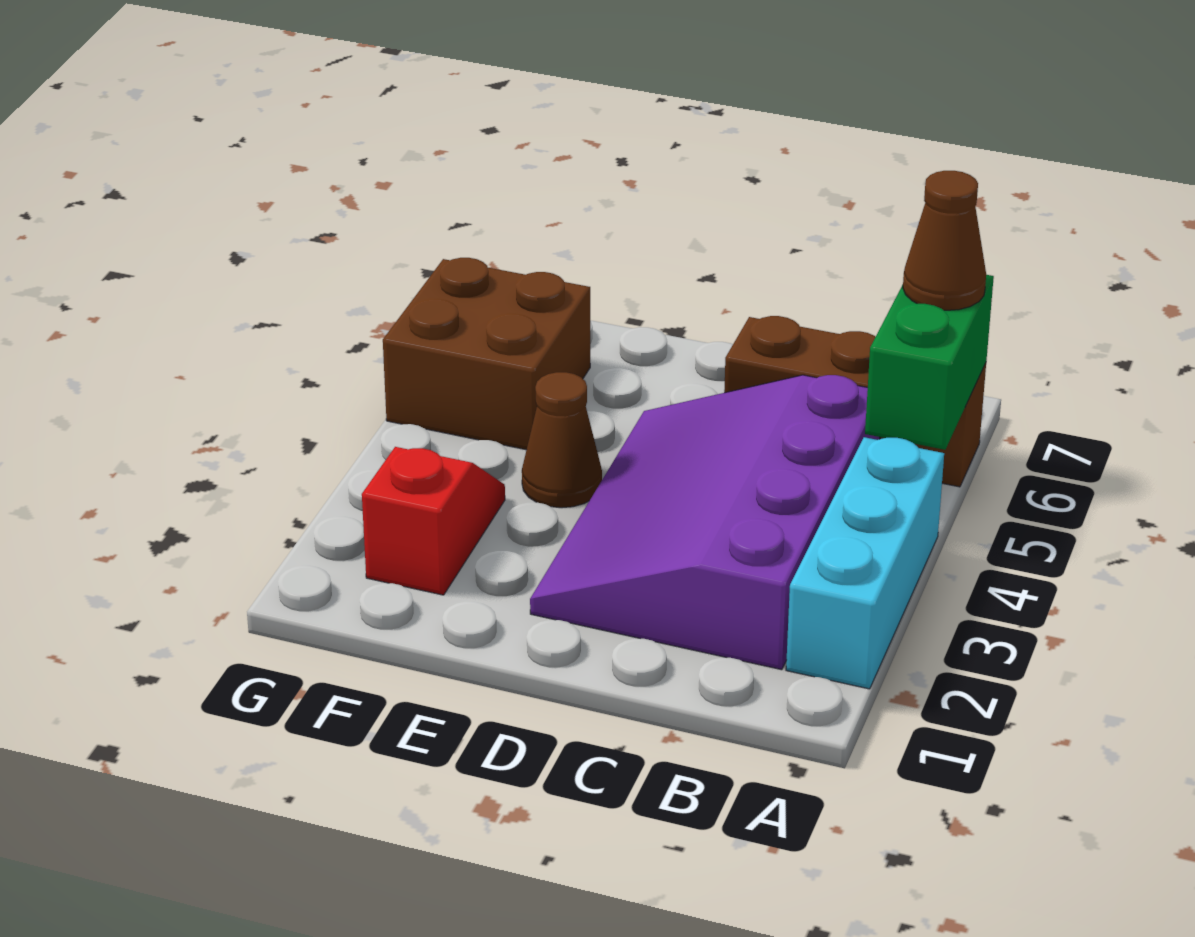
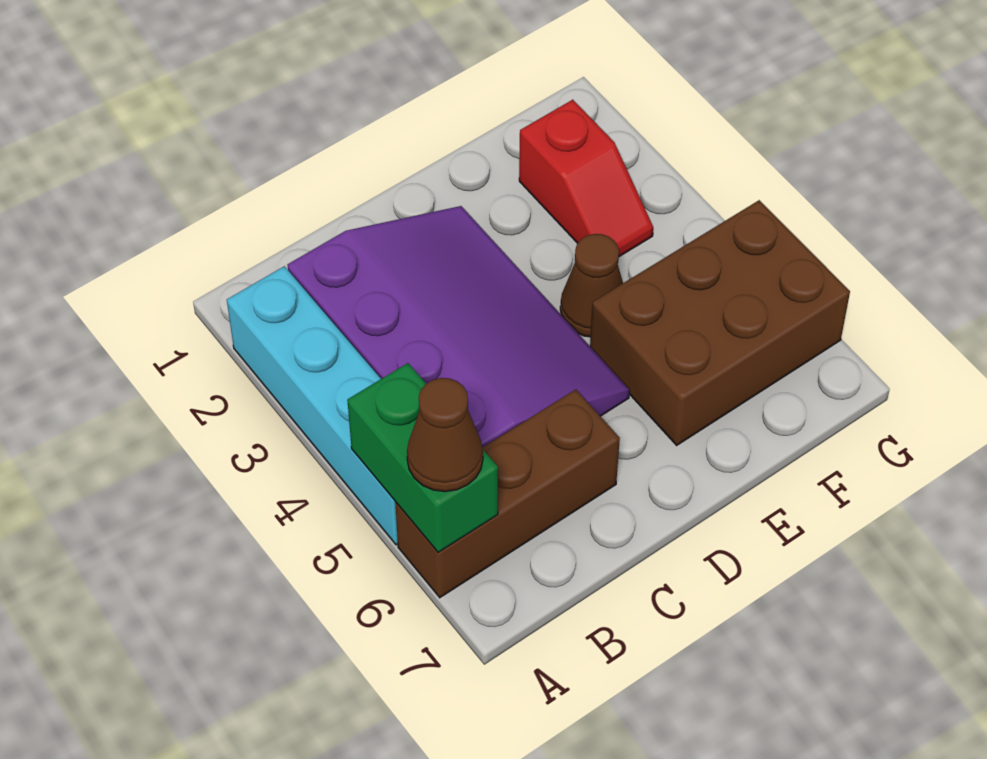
cyan 1x3 brick [786,437,944,689] -> cyan 1x4 brick [227,266,398,545]
brown 2x2 brick [383,258,591,450] -> brown 2x3 brick [590,200,850,445]

